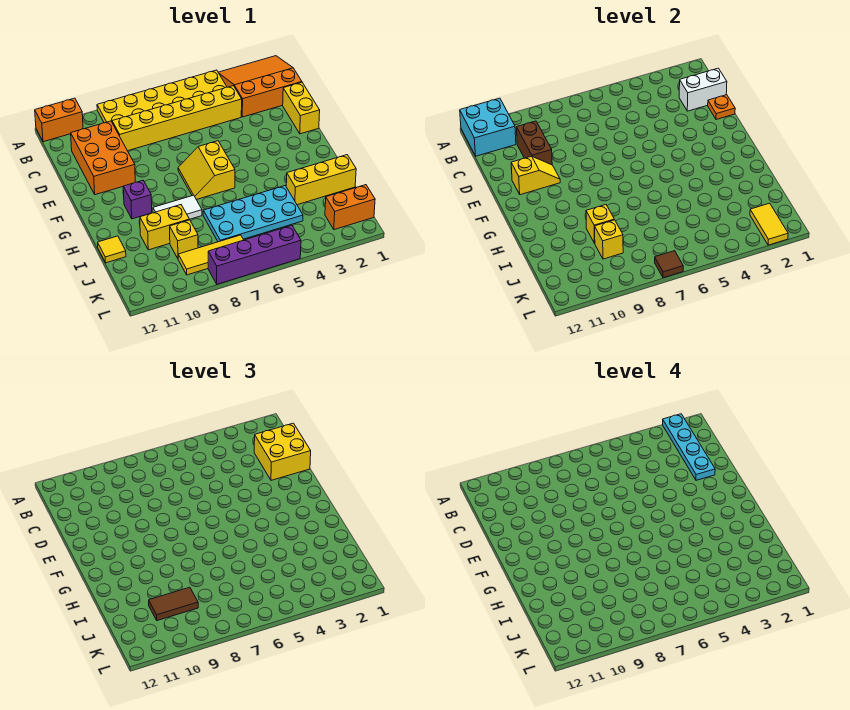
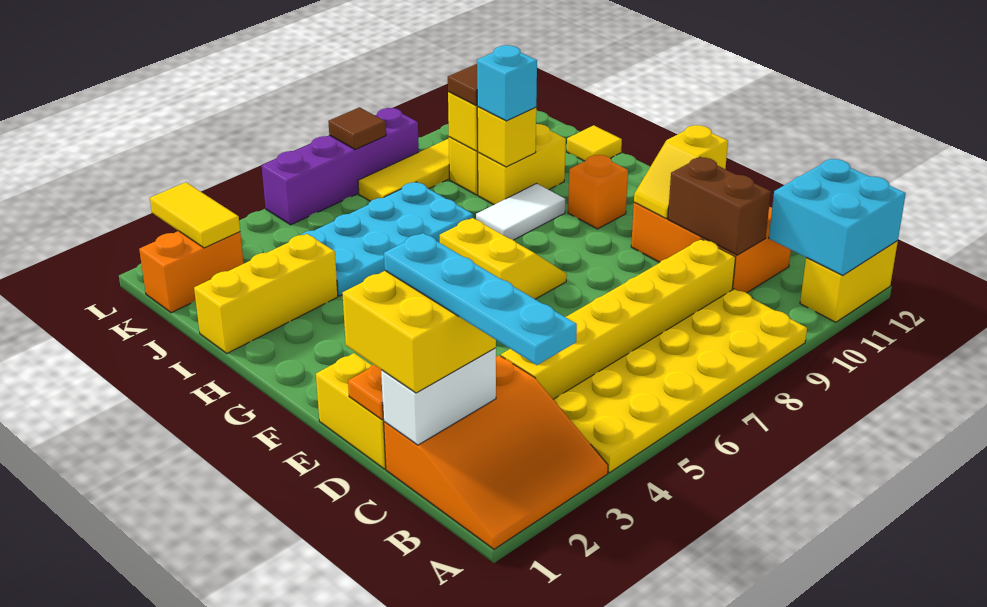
orange 1x2 brick [35,98,83,142] -> yellow 1x2 brick [800,241,898,322]
purple 1x1 brick [123,180,152,219] -> orange 1x1 brick [568,155,628,229]
none -> cyan 1x1 brick [477,45,537,121]

